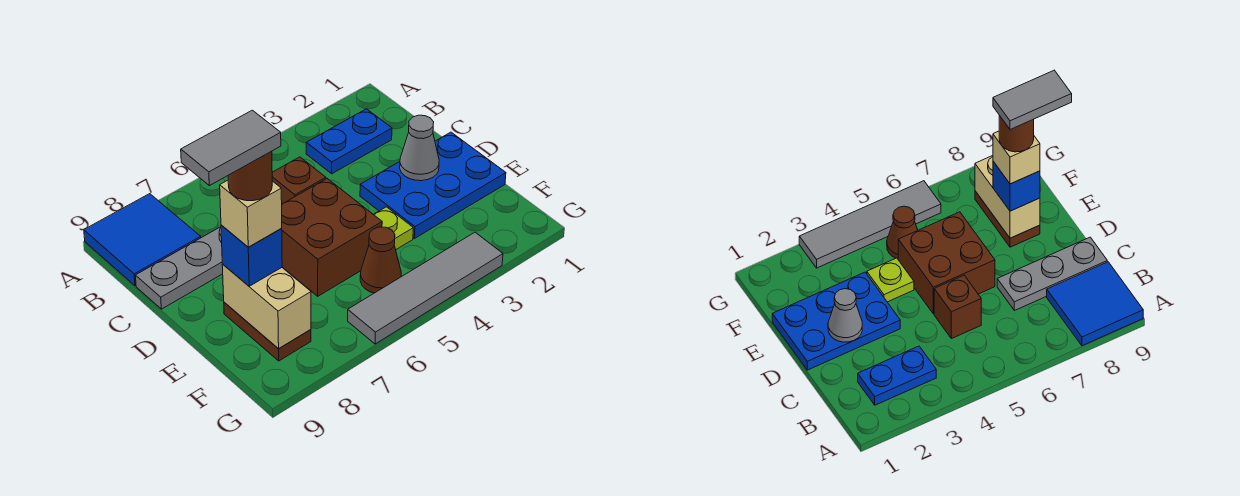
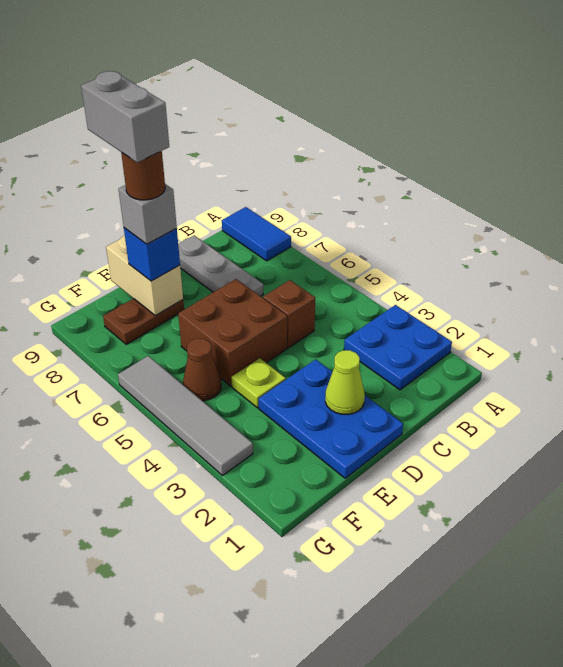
blue 2x2 tile [84,194,201,286] -> blue 1x2 tile [222,207,291,261]
blue 1x2 plate [306,109,392,174] -> blue 2x2 plate [344,305,452,390]
grey 1x1 cone [400,115,439,181] -> lime 1x1 cone [325,350,365,415]
tan 1x2 brick [222,264,311,349] -> tan 1x2 brick turned to [106,235,183,316]
tan 1x1 brick [220,180,282,247] -> grey 1x1 brick [118,184,177,244]
grey 1x2 tile [181,110,281,186] -> grey 1x2 brick [81,71,169,163]

